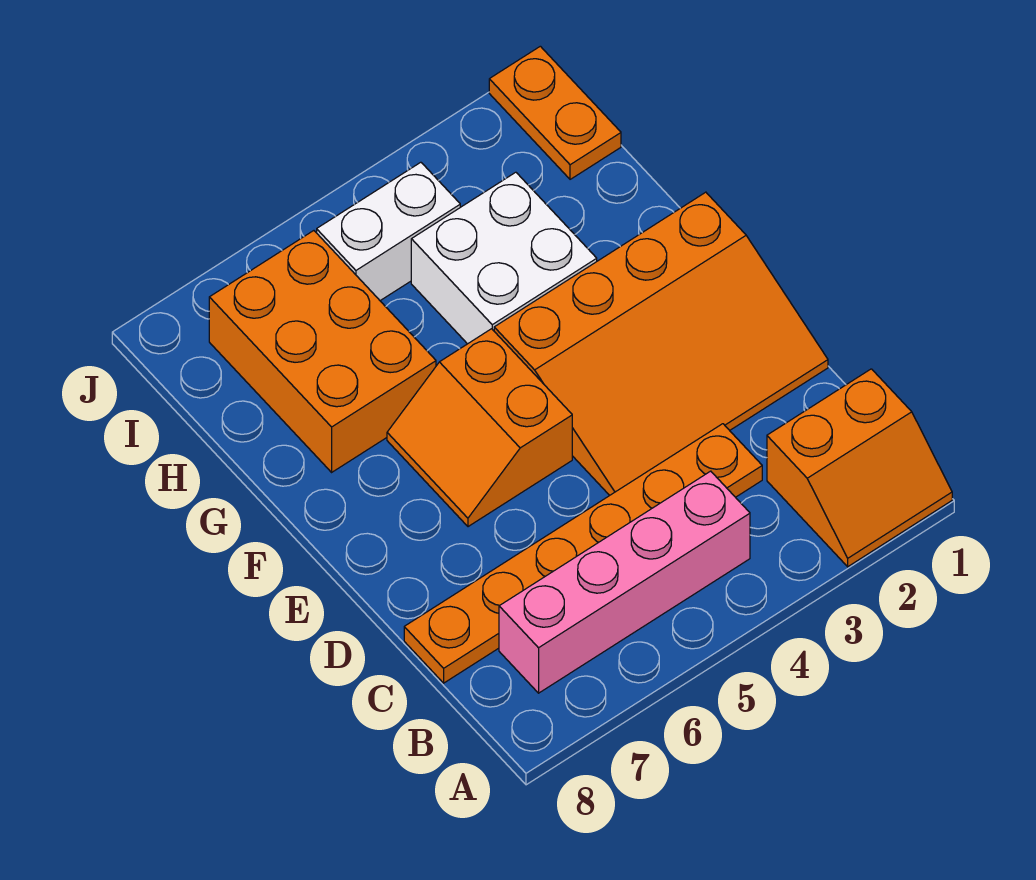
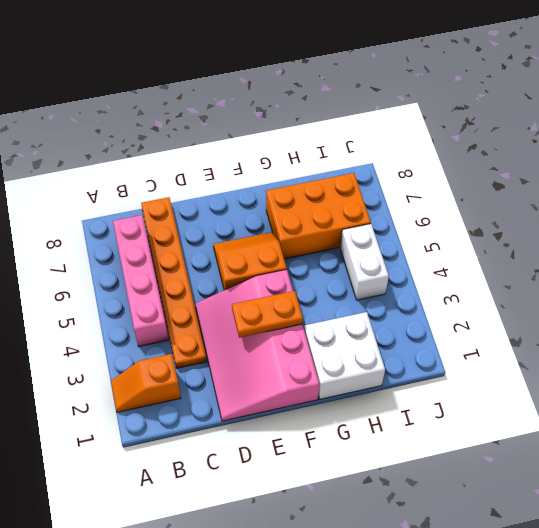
orange 2x2 slope [767,369,952,567] -> orange 1x2 slope [111,354,181,412]
orange 3x4 slope [494,192,828,495] -> pink 3x4 slope [195,269,319,421]
white 2x2 brick [411,172,597,344] -> white 2x2 brick moved to [304,312,385,399]
orange 1x2 plate [489,46,621,179] -> orange 1x2 plate moved to [232,291,303,338]

